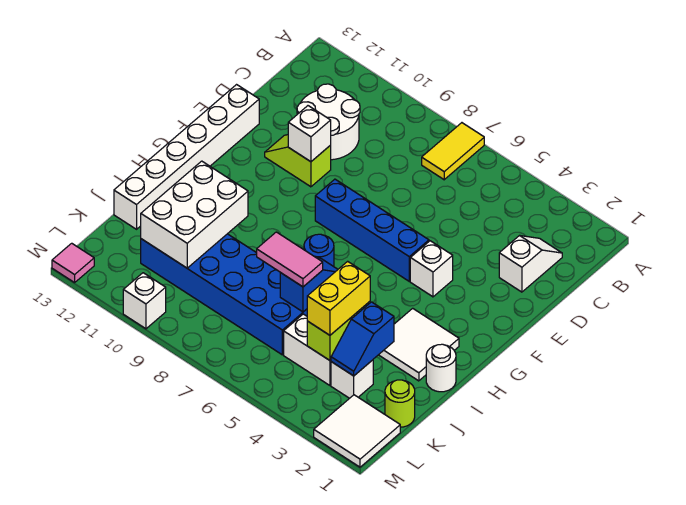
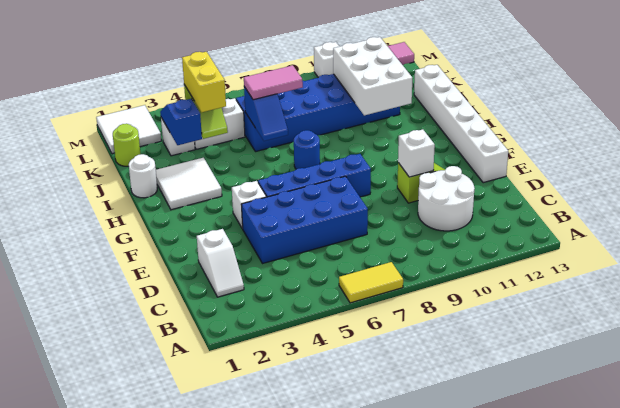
yellow 1x2 tile [422,123,484,180] -> yellow 1x2 tile turned to [339,262,403,303]
none -> blue 2x4 brick [241,176,368,264]

